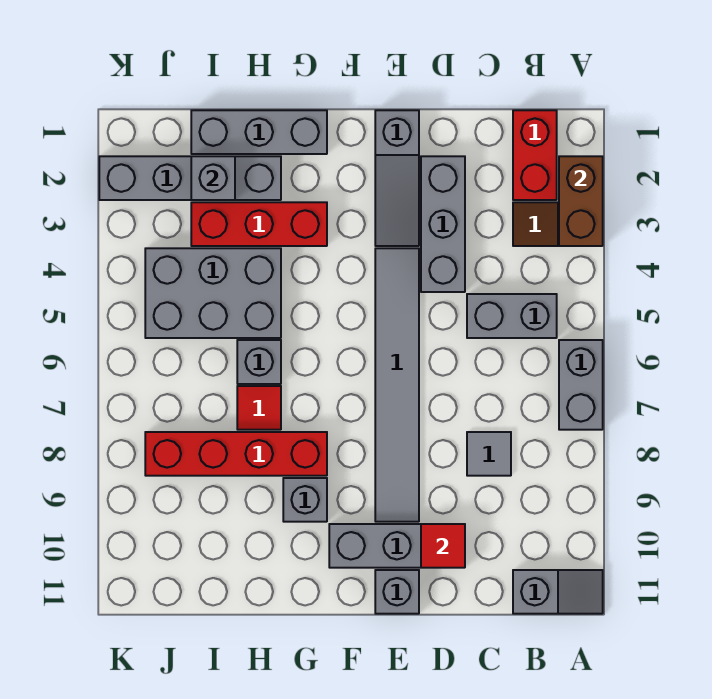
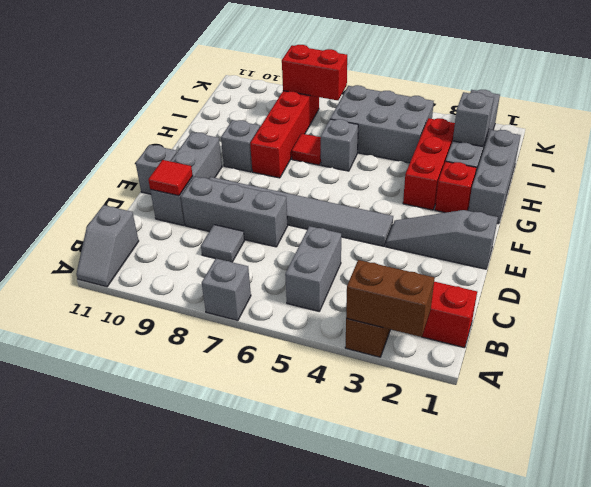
grey 1x2 brick [559,340,603,430] -> grey 1x1 brick [202,259,251,321]
grey 1x3 brick [421,156,465,292] -> grey 1x3 brick moved to [181,177,288,247]
none -> red 1x1 brick [435,161,477,213]
grey 2x3 brick [145,248,281,338] -> grey 2x3 brick turned to [330,85,434,163]
none -> red 1x2 brick [282,45,347,100]

